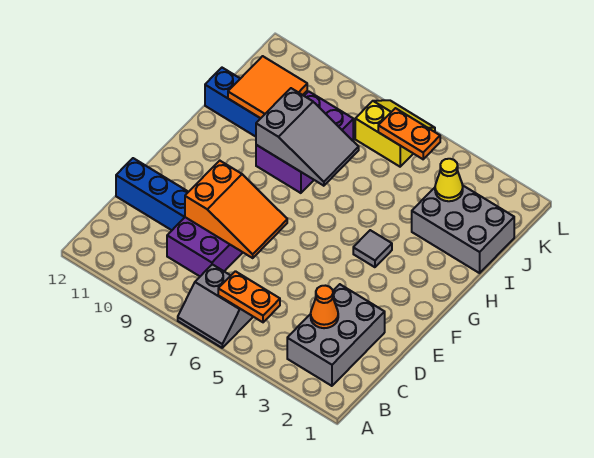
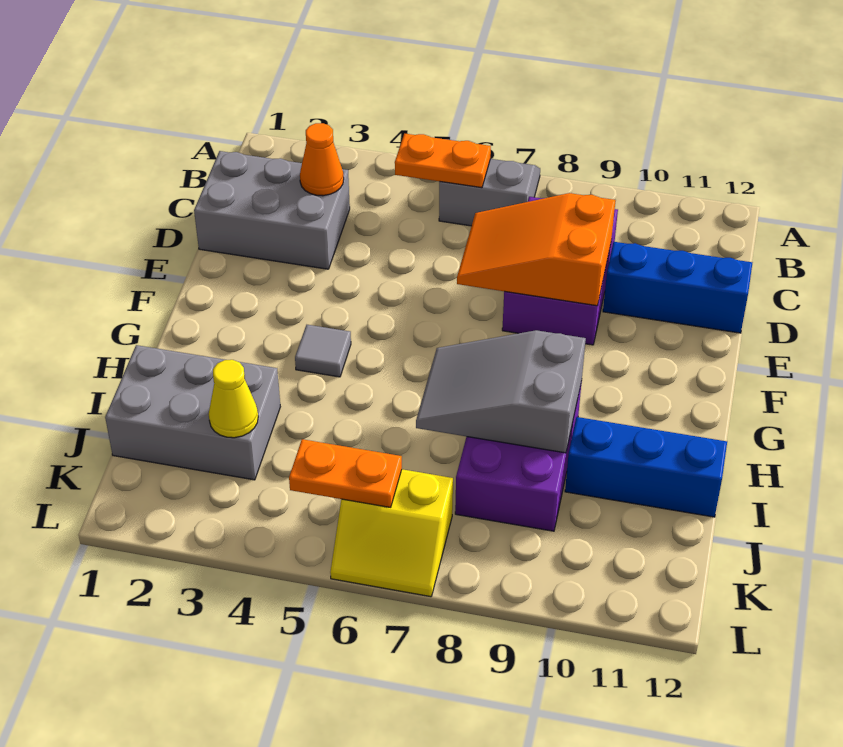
grey 2x3 brick [287,284,385,386] -> grey 2x3 brick turned to [194,151,350,269]
orange 2x2 tile [228,56,307,118] -> none

